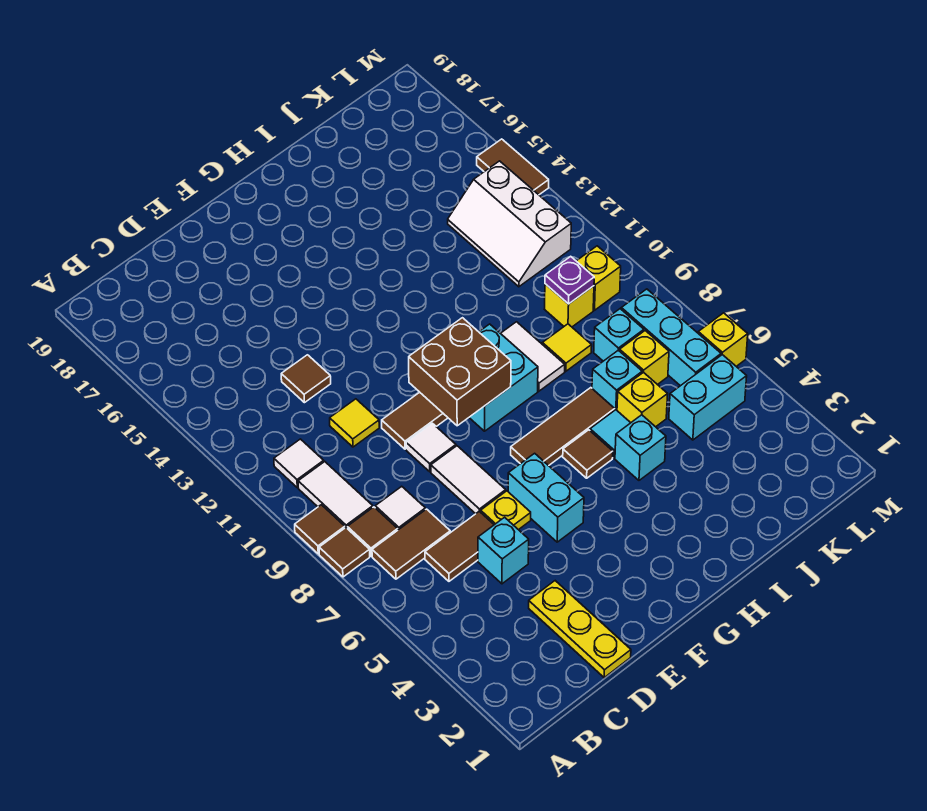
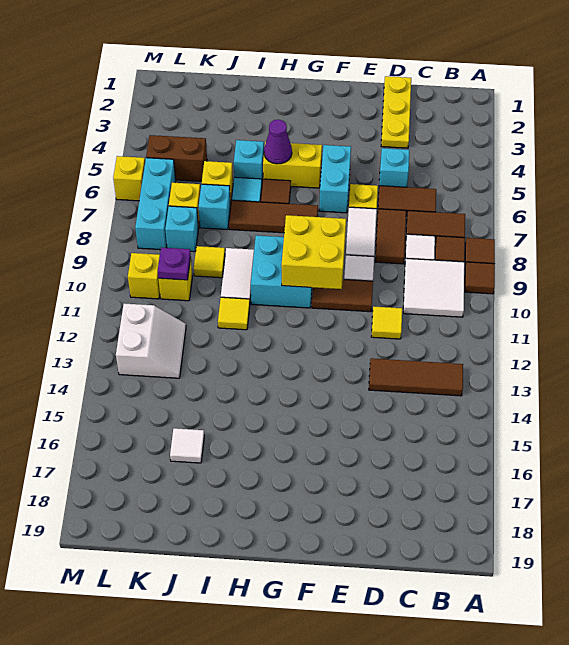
white 1x2 tile [298,462,373,528] -> white 2x2 tile [403,258,465,317]
white 1x1 tile [274,439,324,488] -> white 1x1 tile moved to [170,428,204,463]
brown 1x1 tile [281,355,331,403] -> brown 1x3 tile [369,358,463,396]
brown 2x2 brick [409,318,511,426] -> yellow 2x2 brick [281,215,346,289]
none -> yellow 1x2 brick [263,142,322,188]
none -> purple 1x1 cone [264,120,292,164]
none -> yellow 1x1 tile [218,297,250,330]
cyan 1x2 brick [669,355,747,440] -> brown 1x2 brick [146,135,207,181]
white 2x3 slope [448,161,571,287] -> white 2x2 slope [116,303,186,378]
brown 1x2 tile [477,139,549,195] -> brown 1x2 tile moved to [375,209,406,264]

